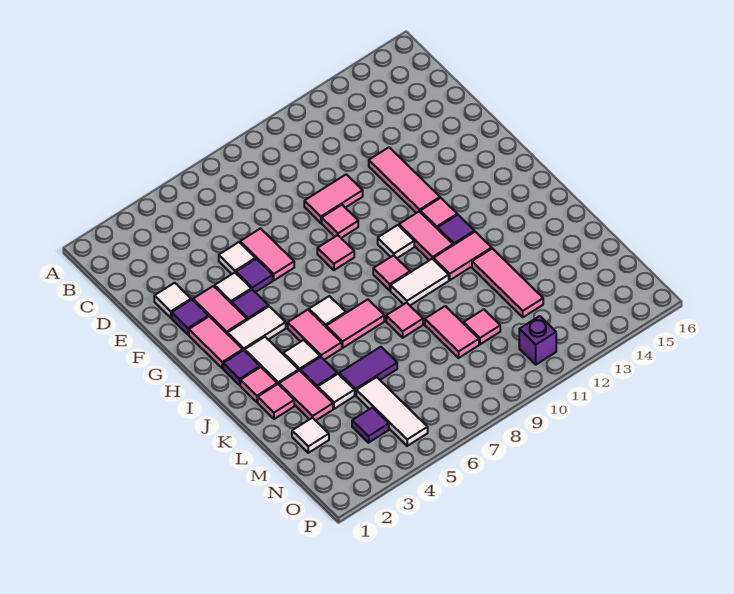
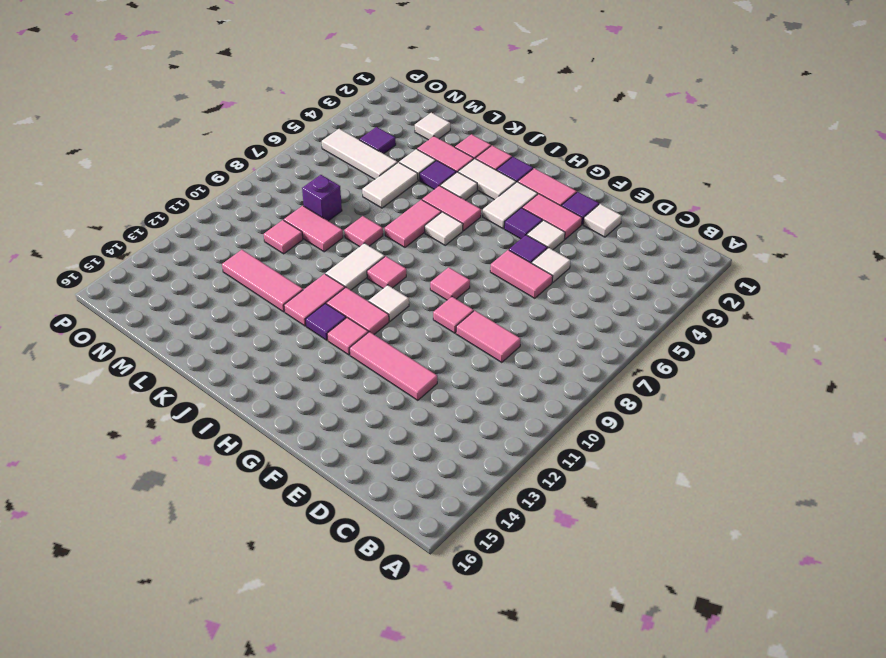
pink 1x2 tile [304,174,363,223] -> pink 1x2 tile turned to [456,311,521,363]
purple 1x2 tile [339,347,397,395] -> white 1x2 tile [362,162,418,208]
purple 1x1 brick [519,316,556,365] -> purple 1x1 brick moved to [302,175,342,221]

